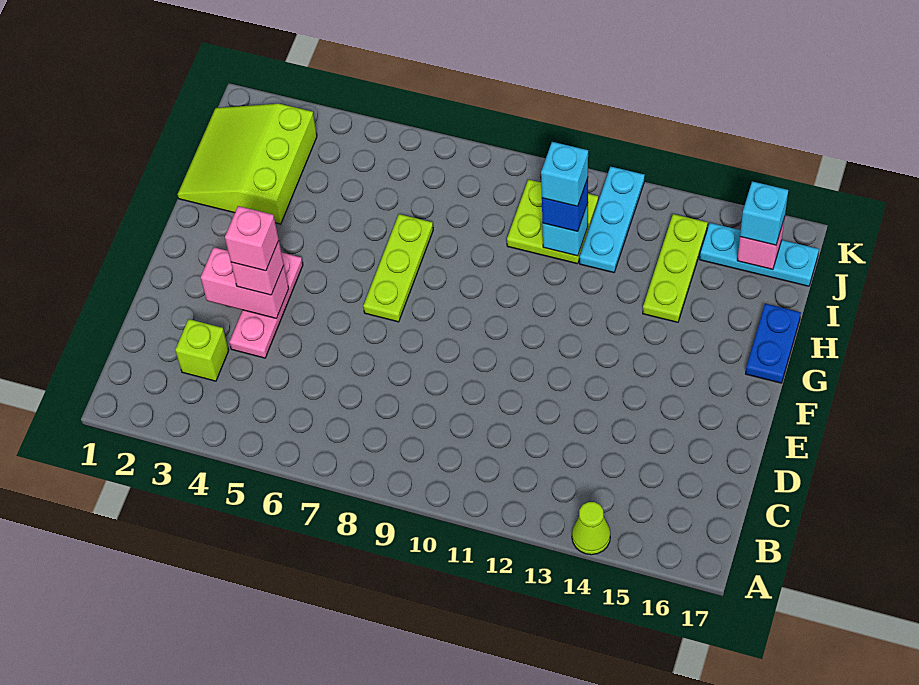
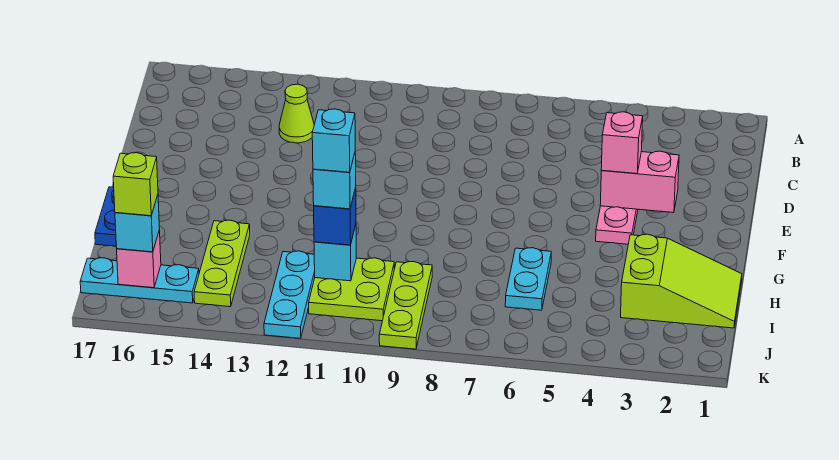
lime 1x1 cone [572,502,610,555] -> lime 1x1 cone moved to [279,84,314,143]
lime 1x1 brick [175,319,229,381] -> lime 1x1 brick moved to [113,153,158,216]
pink 1x1 brick [225,206,279,271] -> none
lime 1x3 plate [363,214,433,322] -> lime 1x3 plate moved to [379,262,432,349]
lime 3x3 slope [177,104,317,224] -> lime 2x3 slope [621,234,742,328]
none -> cyan 1x2 plate [505,248,551,310]
none -> cyan 1x1 brick [312,109,355,172]

